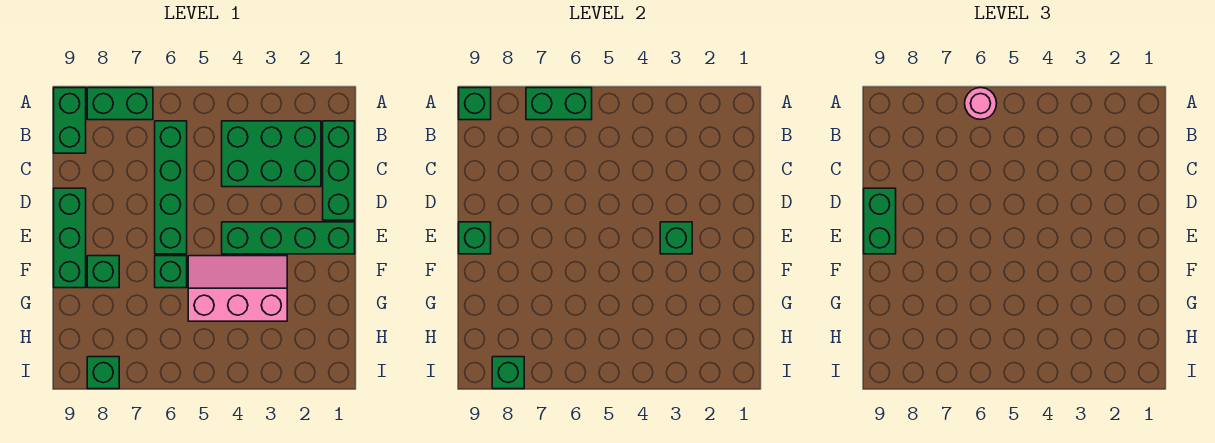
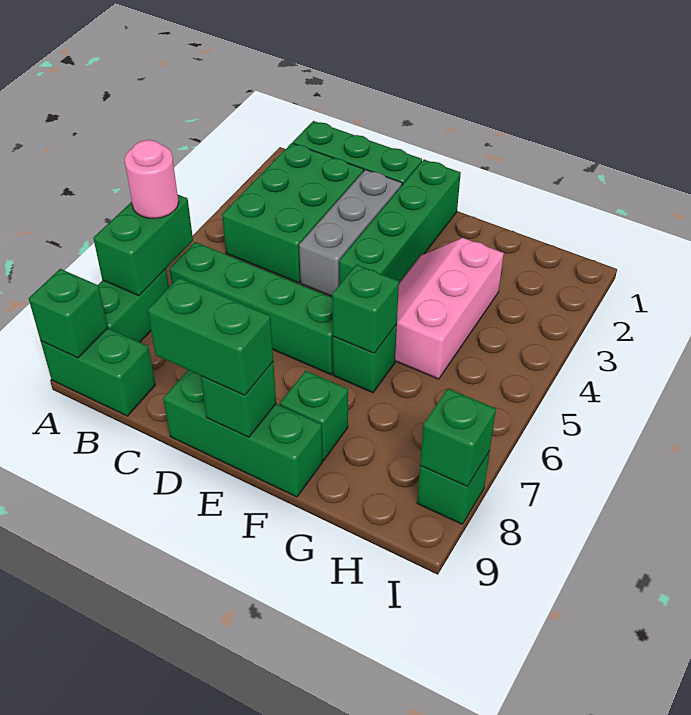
none -> grey 1x3 brick [299,170,402,296]
green 1x1 brick [660,222,692,254] -> green 1x1 brick moved to [332,265,399,353]

